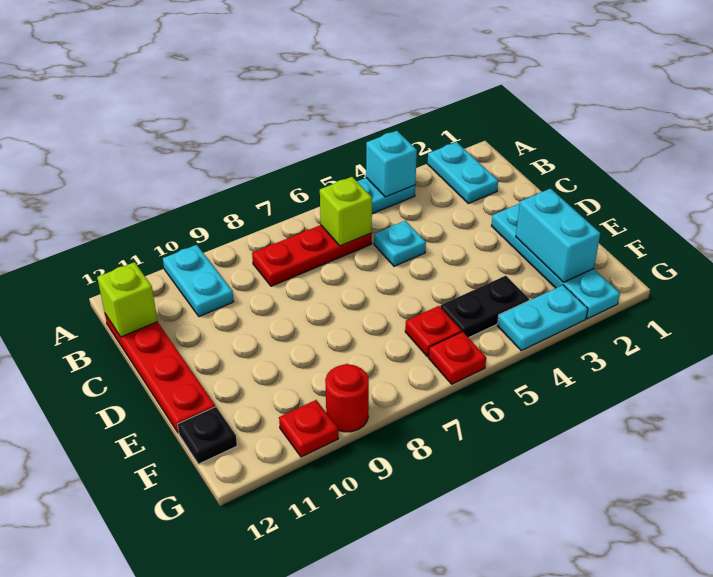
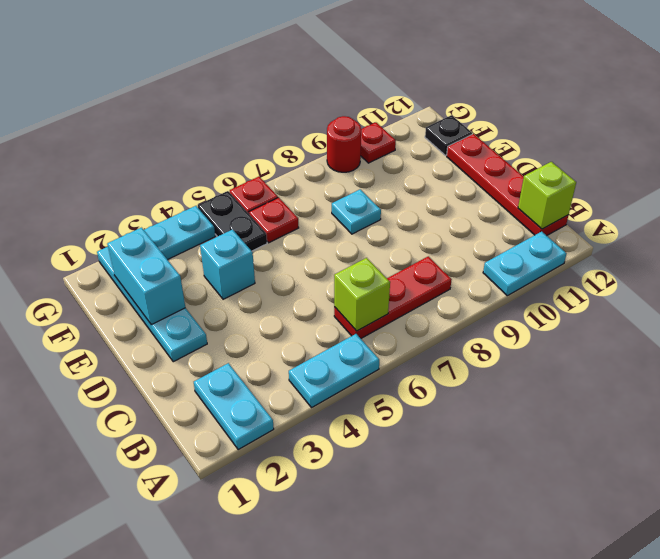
cyan 1x1 brick [366,131,417,197] -> cyan 1x1 brick moved to [200,230,255,299]
cyan 1x2 plate [163,245,234,317] -> cyan 1x2 plate turned to [483,231,566,296]
cyan 1x1 plate [374,221,426,266] -> cyan 1x1 plate moved to [332,189,381,234]
black 1x2 plate [440,276,529,338] -> black 1x2 plate turned to [198,191,267,251]

